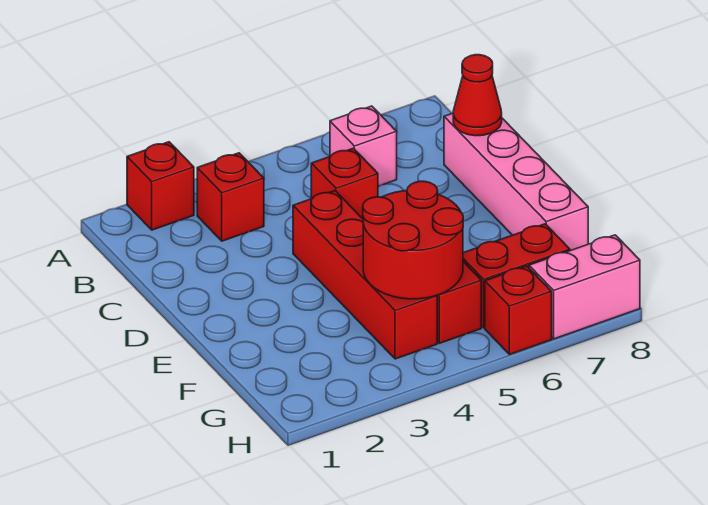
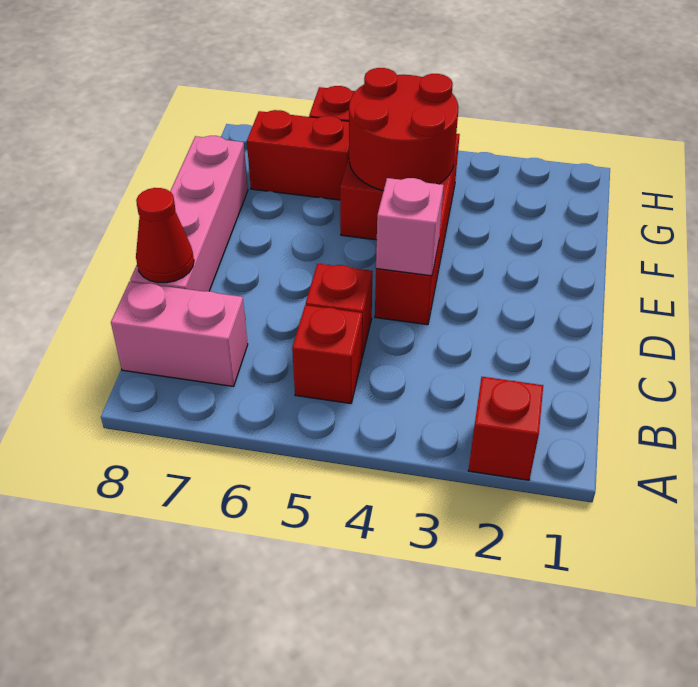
red 1x1 brick [197,153,264,241] -> red 1x1 brick moved to [292,305,362,404]
pink 1x1 brick [330,106,397,186] -> pink 1x1 brick moved to [376,178,444,276]
pink 1x2 brick [529,235,640,339] -> pink 1x2 brick moved to [111,281,248,386]

